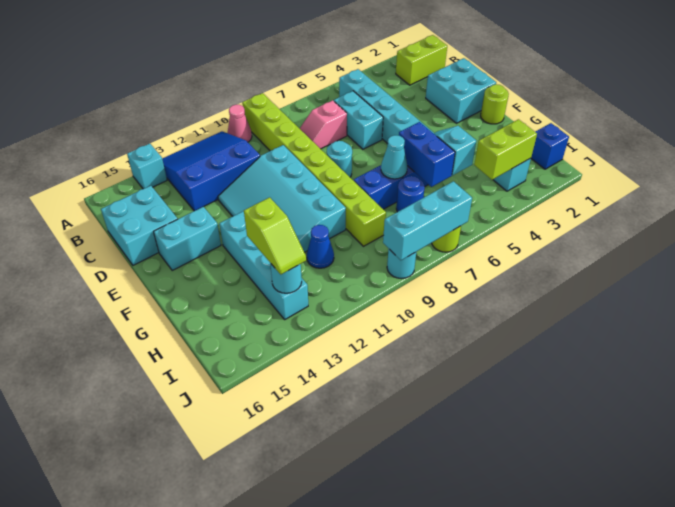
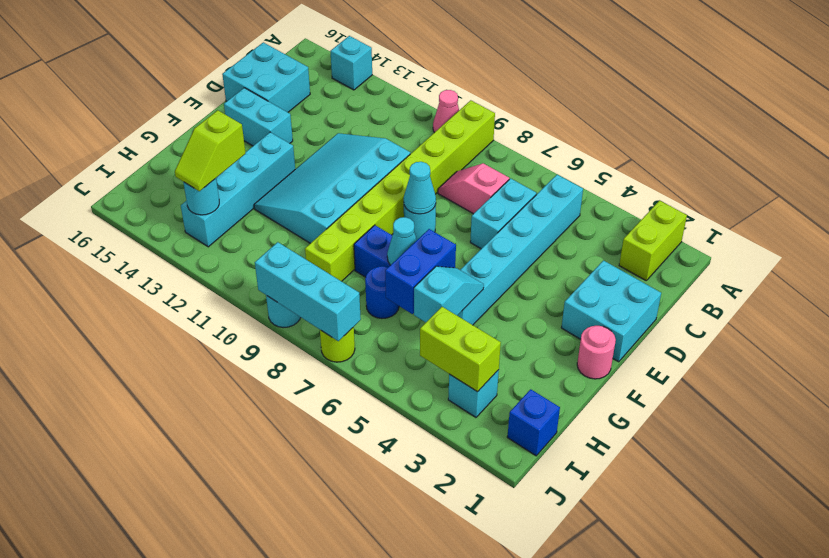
blue 3x3 slope [162,131,260,211] -> none
lime 1x2 brick [396,35,447,85] -> lime 1x2 brick turned to [619,201,687,280]
none -> cyan 1x1 cone [404,162,436,214]
lime 1x1 round brick [481,84,509,124] -> pink 1x1 round brick [577,326,616,379]
blue 1x1 cone [307,225,334,268] -> none

